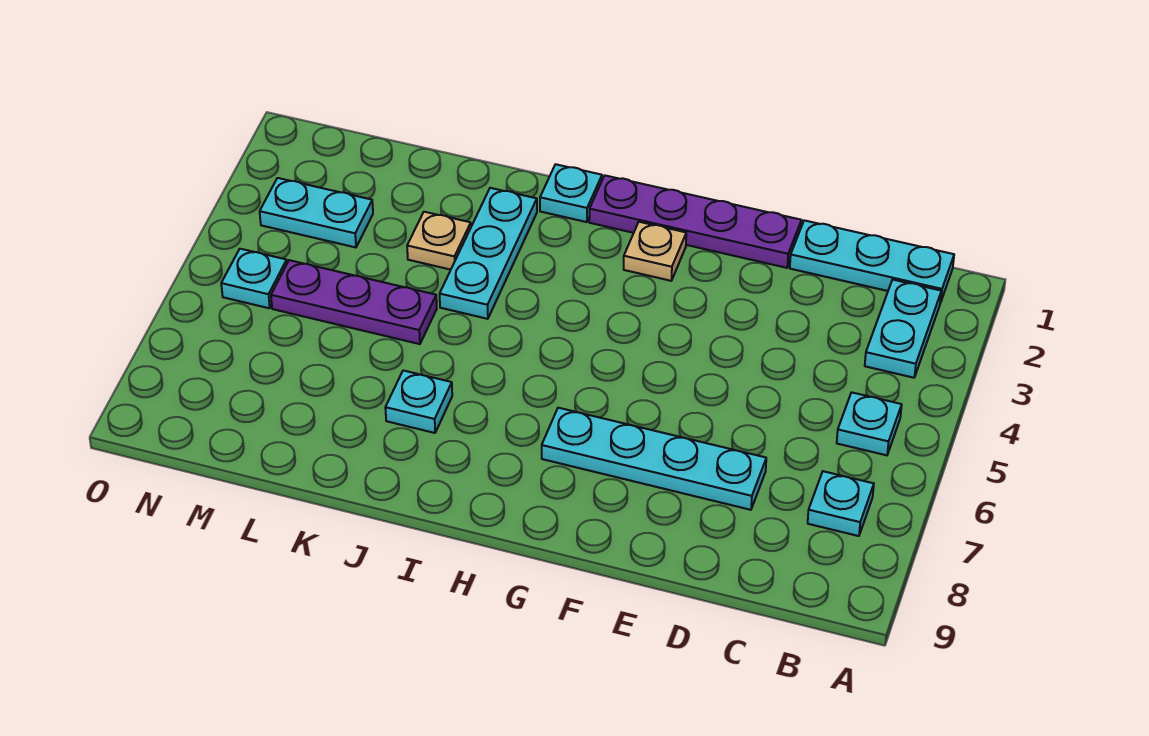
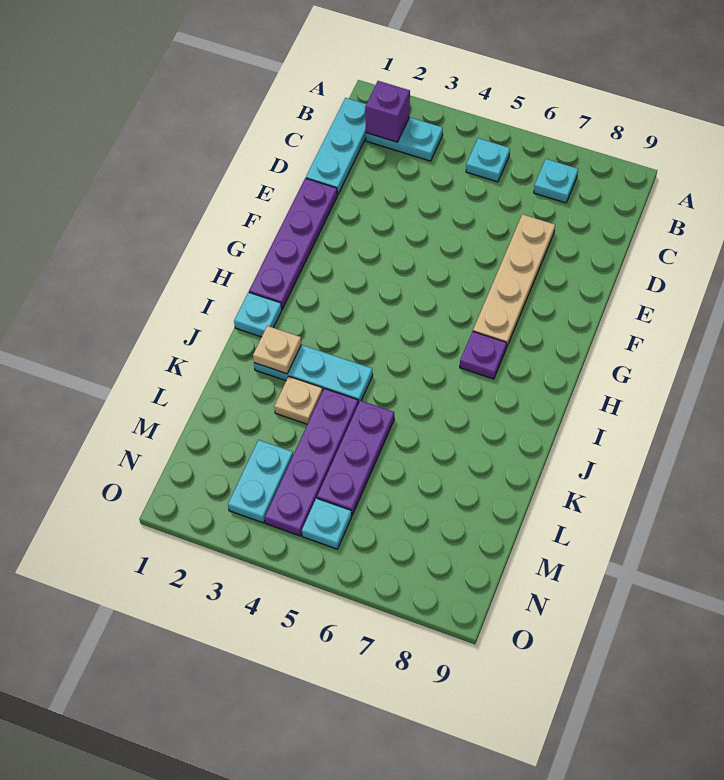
none -> purple 1x1 brick [365,81,410,142]
cyan 1x4 plate [542,408,766,510] -> tan 1x4 plate [473,214,555,348]
tan 1x1 plate [624,222,686,281] -> tan 1x1 plate moved to [253,326,301,374]
none -> purple 1x1 plate [460,332,507,379]
cyan 1x1 plate [385,371,452,433] -> none
none -> purple 1x4 plate [265,388,358,536]

